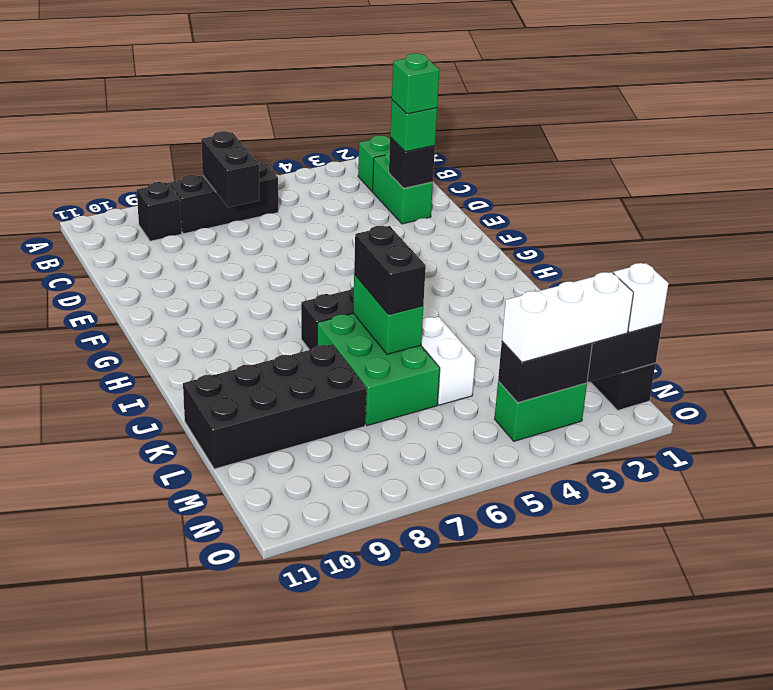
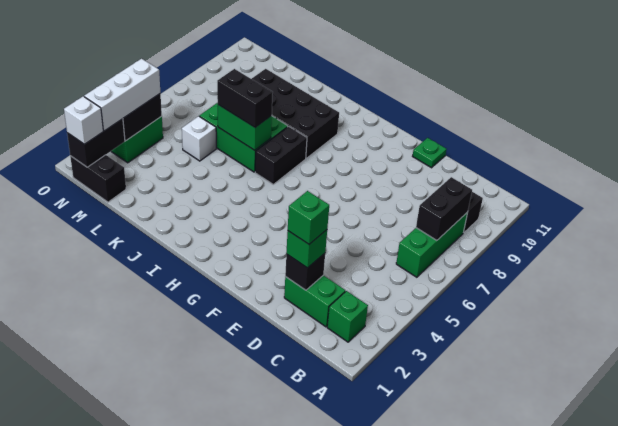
black 1x3 brick [170,161,278,234] -> green 1x3 brick [396,212,468,277]
black 1x2 brick [201,131,259,207] -> black 1x2 brick turned to [416,177,472,240]
none -> green 1x1 plate [413,138,447,168]
white 1x2 brick [421,316,475,405] -> white 1x1 brick [182,116,216,161]
black 2x4 brick [183,344,366,469] -> black 2x4 brick turned to [252,69,339,158]

